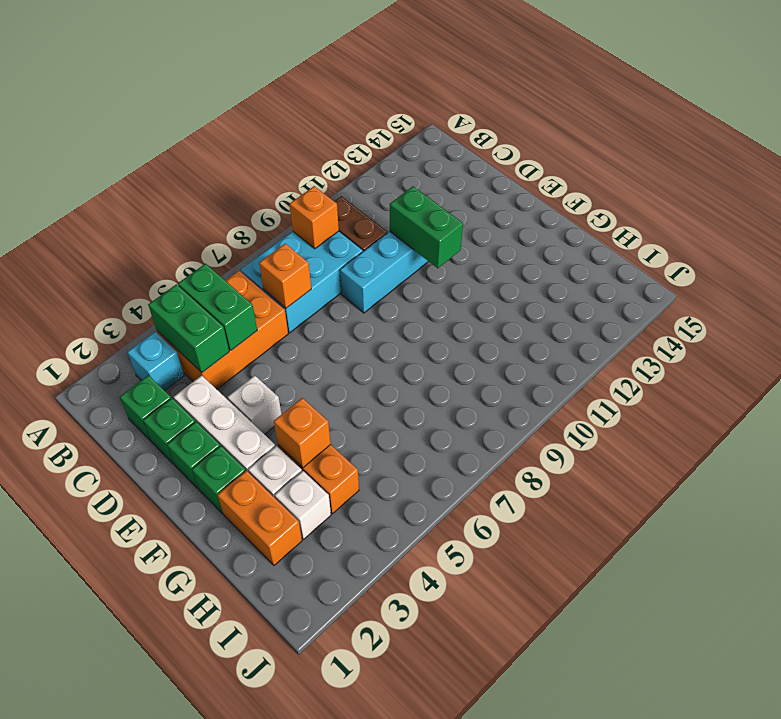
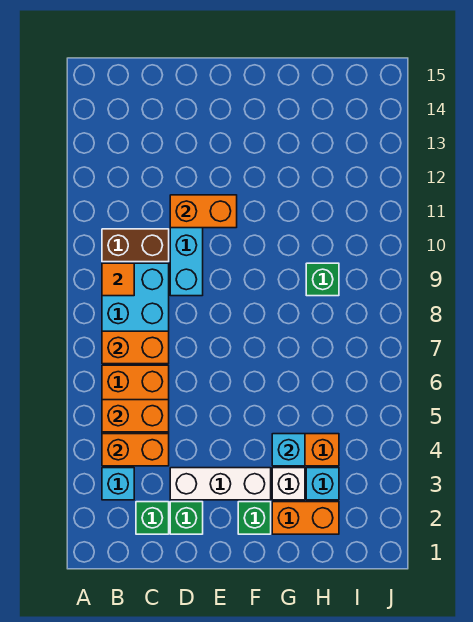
green 1x2 brick [148,284,229,372] -> orange 1x2 brick [102,434,169,466]
green 1x2 brick [178,264,257,350] -> orange 1x2 brick [102,400,169,432]
orange 1x1 brick [290,186,339,249] -> orange 1x1 tile [102,263,134,296]
orange 1x1 brick [259,244,311,308] -> orange 1x2 brick [102,331,169,364]
green 1x2 brick [390,186,463,268] -> orange 1x2 brick [170,195,237,228]
green 1x1 brick [167,422,220,489] -> green 1x1 brick moved to [306,263,339,296]
white 1x1 brick [227,376,281,434] -> none
orange 1x1 brick [274,398,331,468] -> cyan 1x1 brick [272,434,305,466]
white 1x1 brick [275,471,331,539] -> cyan 1x1 brick [306,468,339,500]

